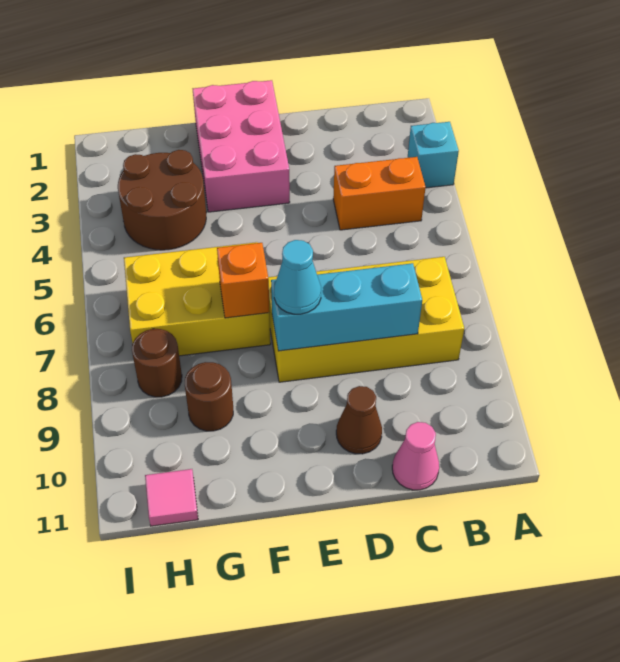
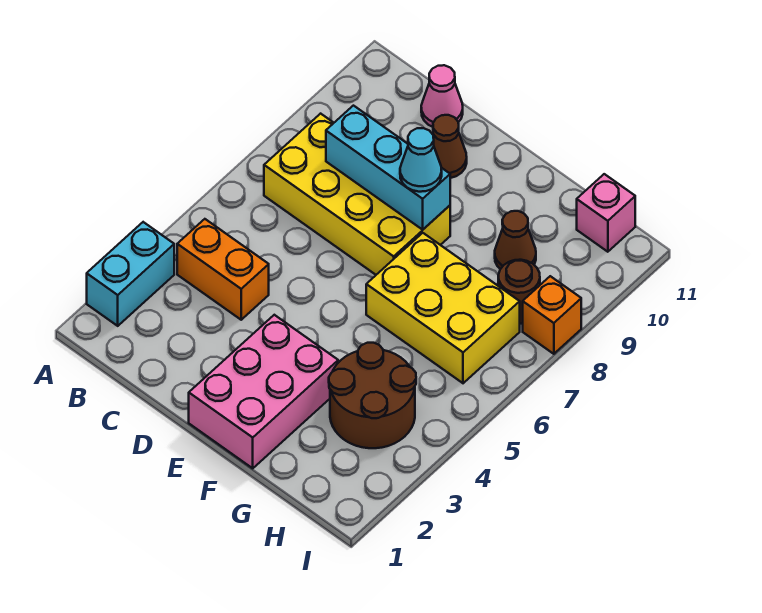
cyan 1x1 brick [408,122,459,188] -> cyan 1x2 brick [87,222,174,326]
orange 1x1 brick [217,243,270,318] -> orange 1x1 brick moved to [523,276,581,354]
brown 1x1 round brick [185,362,233,431] -> brown 1x1 cone [495,211,536,269]
pink 1x1 tile [145,469,198,526] -> pink 1x1 brick [577,174,635,252]

